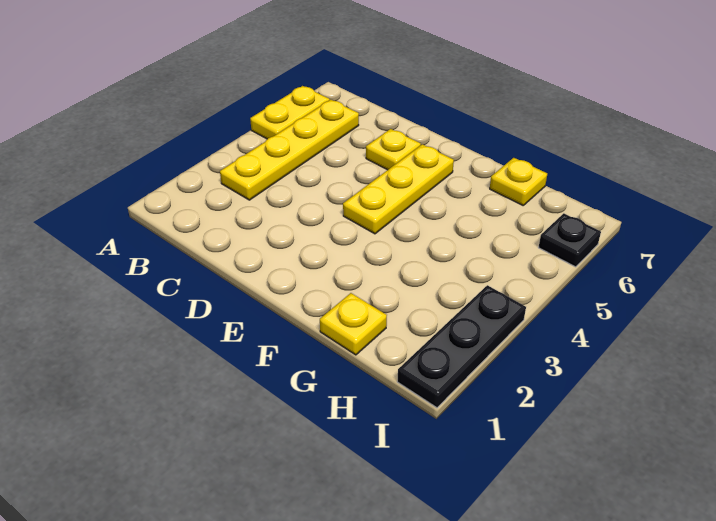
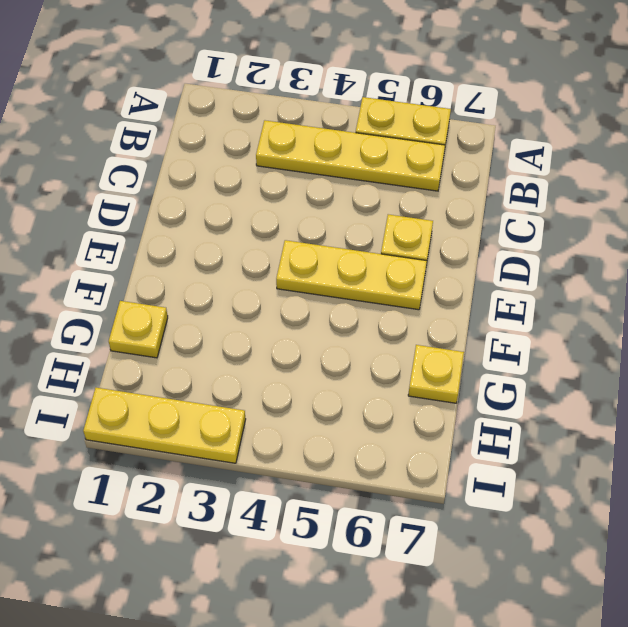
black 1x3 plate [397,285,526,408] -> yellow 1x3 plate [83,388,246,463]
black 1x1 plate [538,213,601,267] -> none

